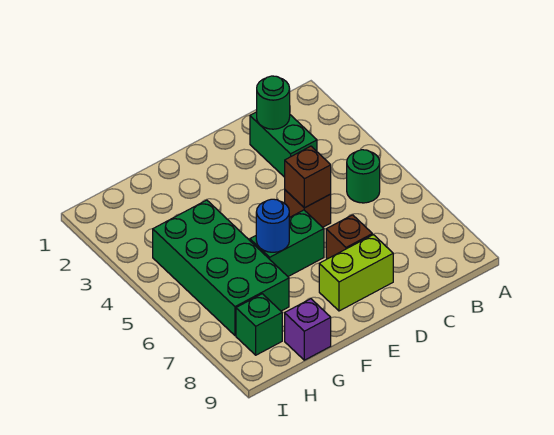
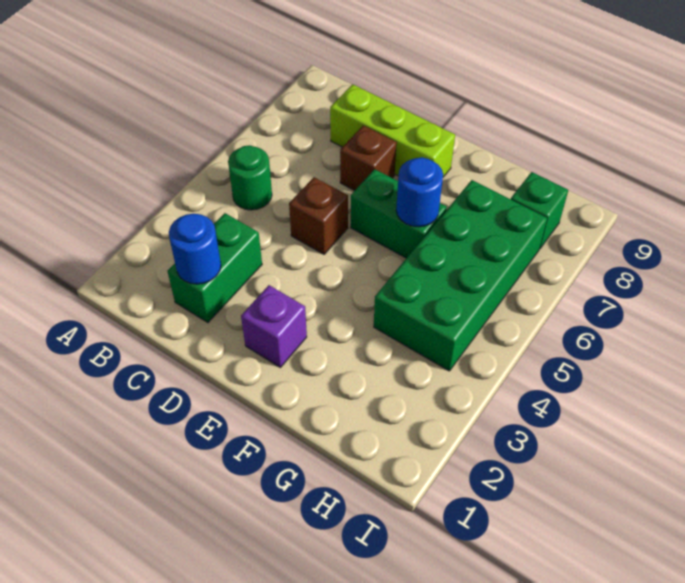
green 1x1 round brick [257,76,290,129] -> blue 1x1 round brick [169,214,221,284]
brown 1x1 brick [285,146,331,208] -> none
lime 1x2 brick [319,235,393,311] -> lime 1x3 brick [330,84,455,177]
purple 1x1 brick [285,299,331,360] -> purple 1x1 brick moved to [241,285,307,367]

